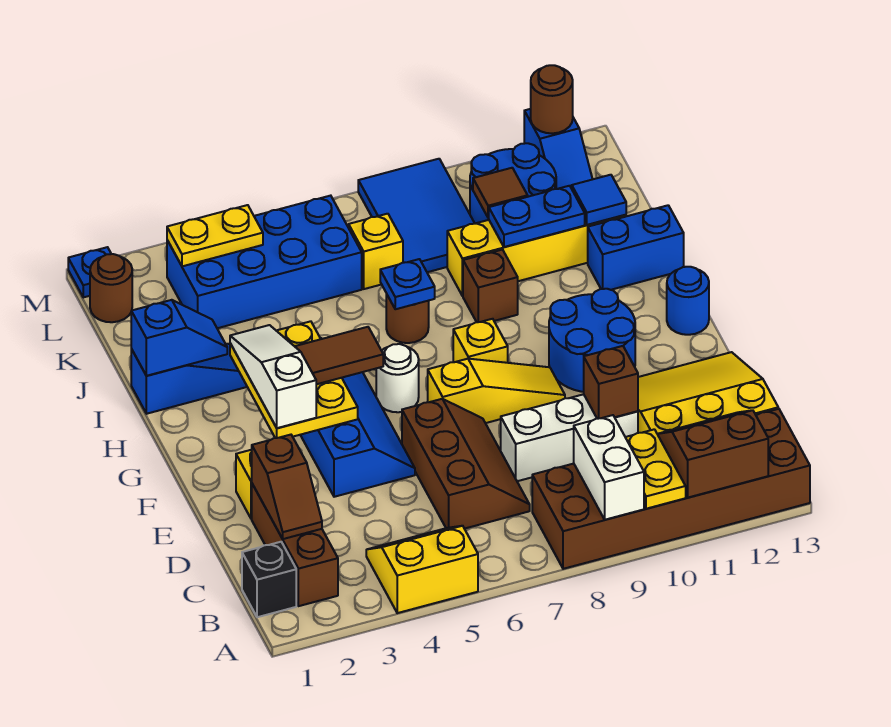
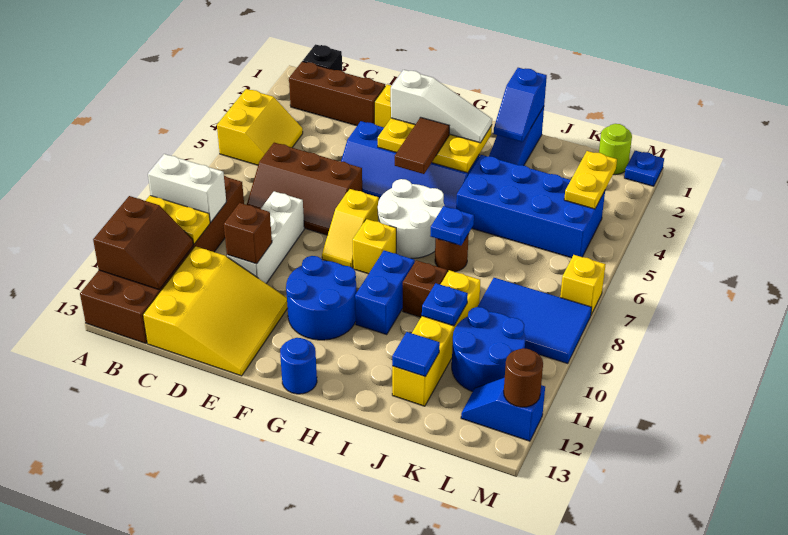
brown 1x2 slope [252,435,322,539] -> none
yellow 1x3 slope [428,359,565,423] -> yellow 1x2 slope [322,189,379,268]
white 1x1 round brick [376,344,419,412] -> white 2x2 round brick [378,179,444,258]
blue 1x2 brick [588,205,684,290] -> blue 1x2 brick moved to [355,251,415,334]
blue 1x2 plate [489,186,585,247] -> blue 1x1 plate [422,283,468,326]
blue 2x4 brick [167,196,362,328] -> blue 2x4 brick turned to [456,155,605,258]
yellow 1x1 brick [349,214,403,289] -> yellow 1x1 brick moved to [560,255,606,315]
brown 1x1 tile [473,168,528,218] -> none
brown 1x1 round brick [90,254,132,322] -> lime 1x1 round brick [599,124,632,175]

